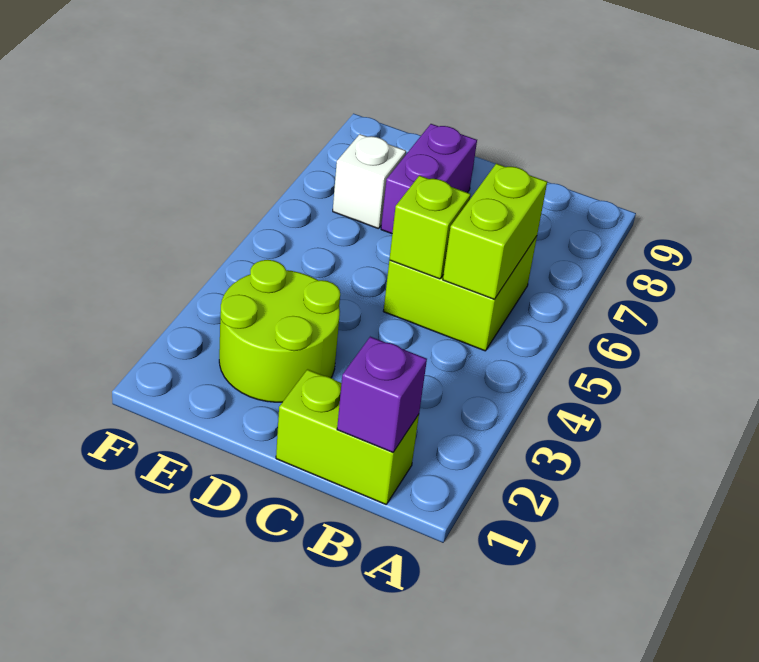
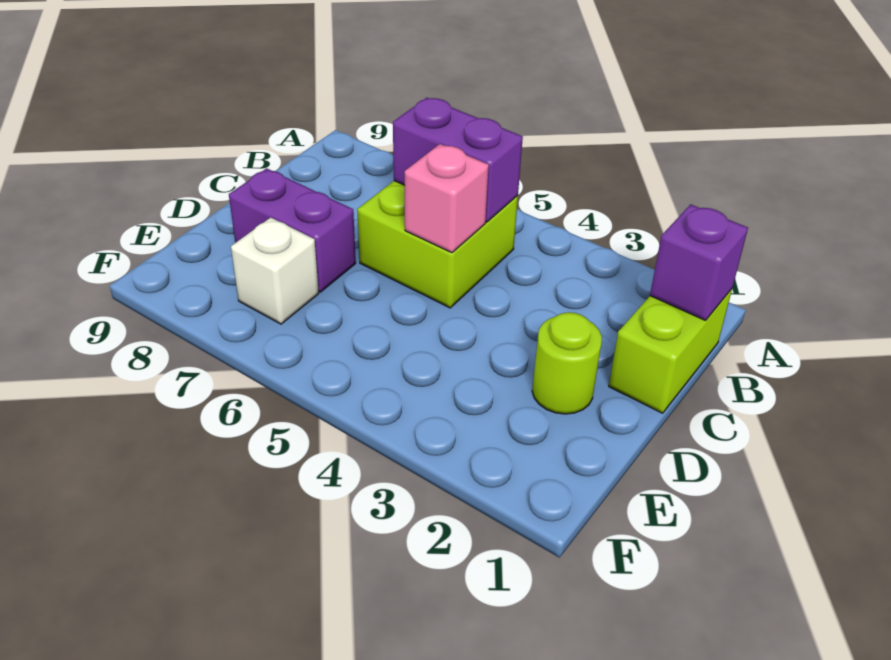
lime 1x2 brick [443,164,547,299] -> purple 1x2 brick [393,98,523,222]
lime 1x1 brick [389,176,471,279] -> pink 1x1 brick [405,144,489,253]
lime 2x2 round brick [219,260,340,402] -> lime 1x1 round brick [532,312,602,414]

